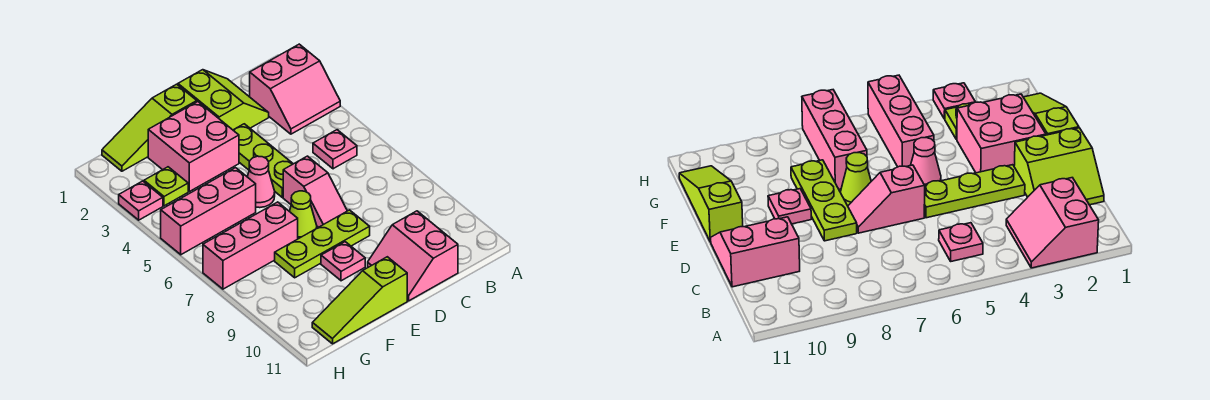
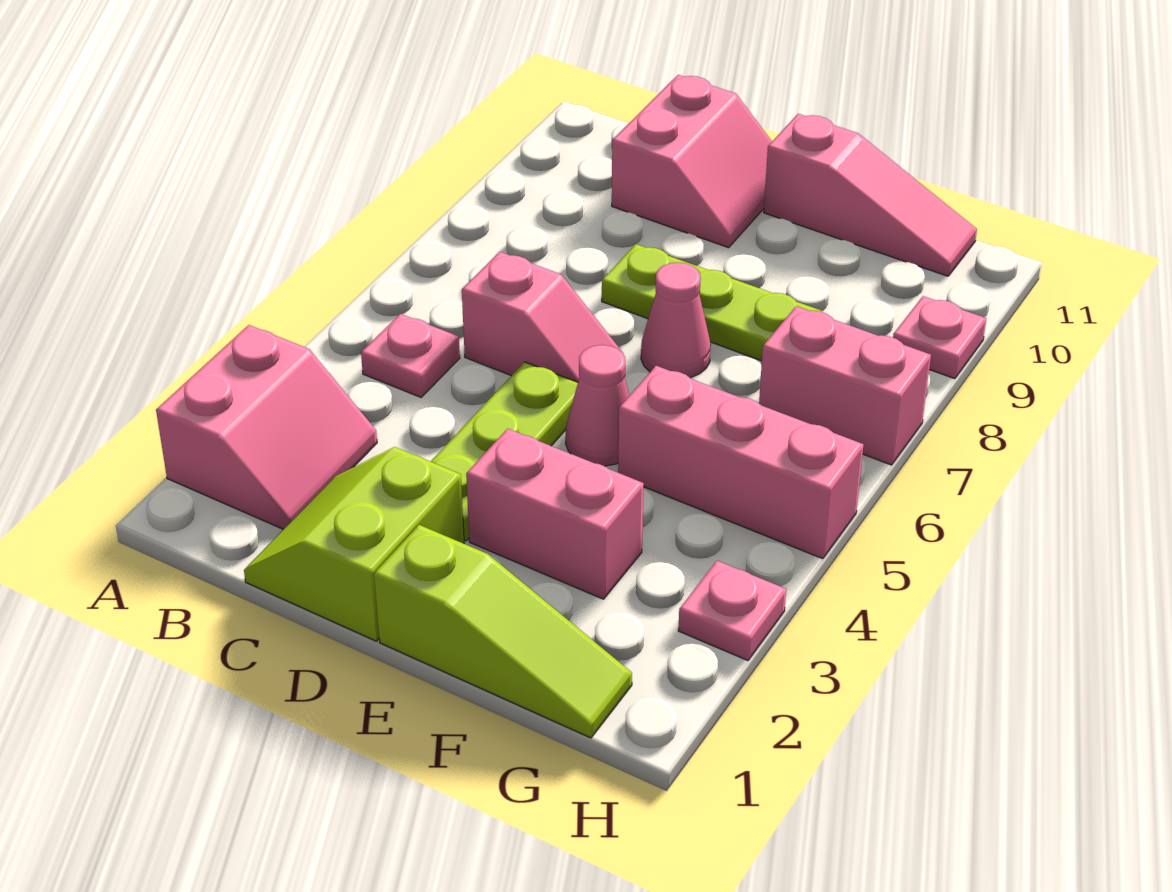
pink 2x2 slope [250,44,340,134] -> pink 2x2 slope turned to [156,325,377,529]
pink 1x2 slope [283,156,347,227] -> pink 1x2 slope turned to [462,252,623,382]
pink 2x2 brick [148,102,239,192] -> pink 1x2 brick [466,429,644,599]
lime 1x1 cone [289,191,317,239] -> pink 1x1 cone [641,262,711,378]
pink 1x1 plate [321,242,365,281] -> pink 1x1 plate moved to [893,296,986,379]
lime 1x3 slope [312,257,407,344] -> pink 1x3 slope [764,114,977,276]
pink 1x3 brick [203,202,298,289] -> pink 1x2 brick [759,306,931,465]
lime 1x1 plate [144,167,188,206] -> none

